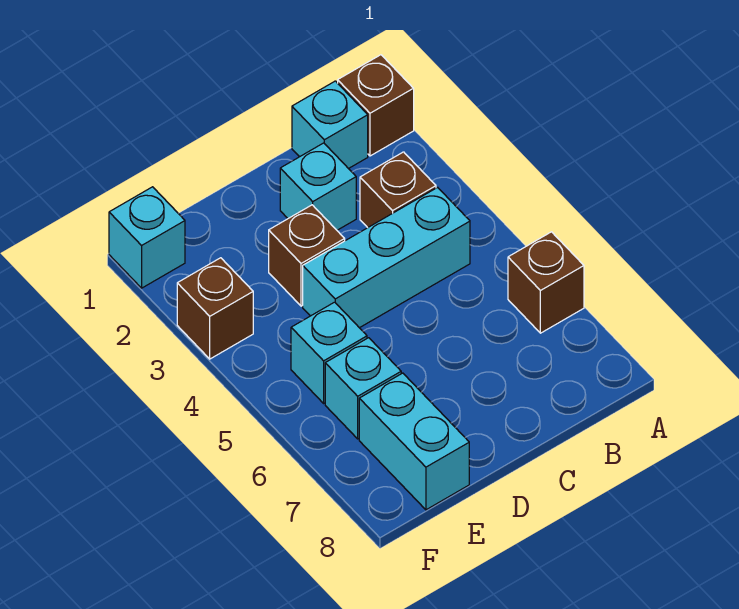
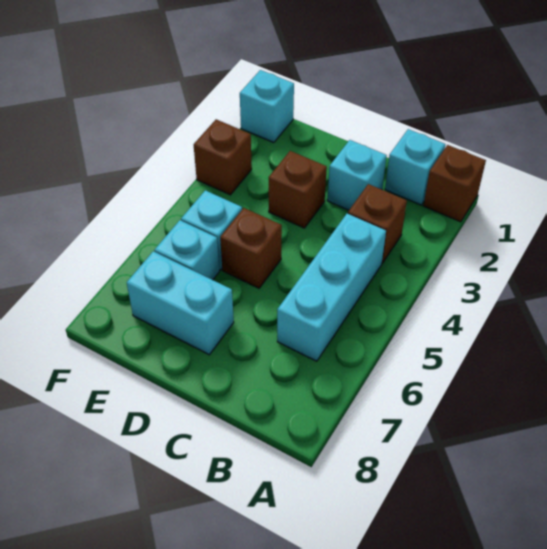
brown 1x1 brick [508,232,584,333] -> brown 1x1 brick moved to [220,208,282,288]
cyan 1x3 brick [303,187,470,328] -> cyan 1x3 brick turned to [277,213,386,361]
cyan 1x2 brick [359,373,469,510] -> cyan 1x2 brick turned to [127,251,234,355]

